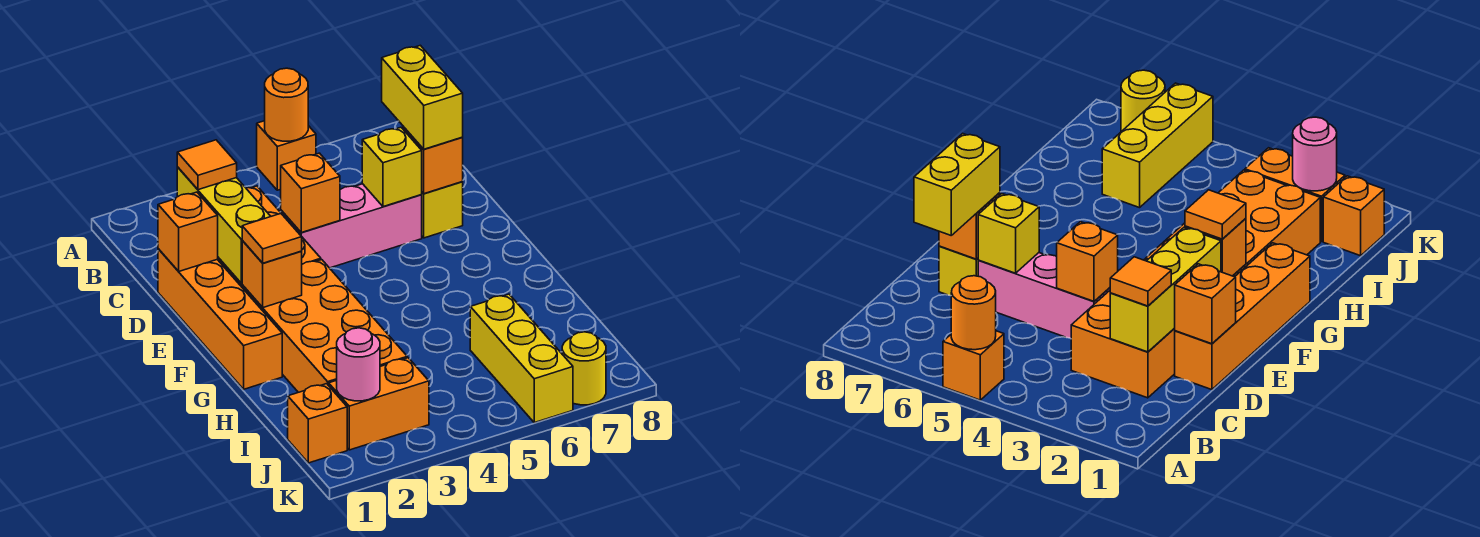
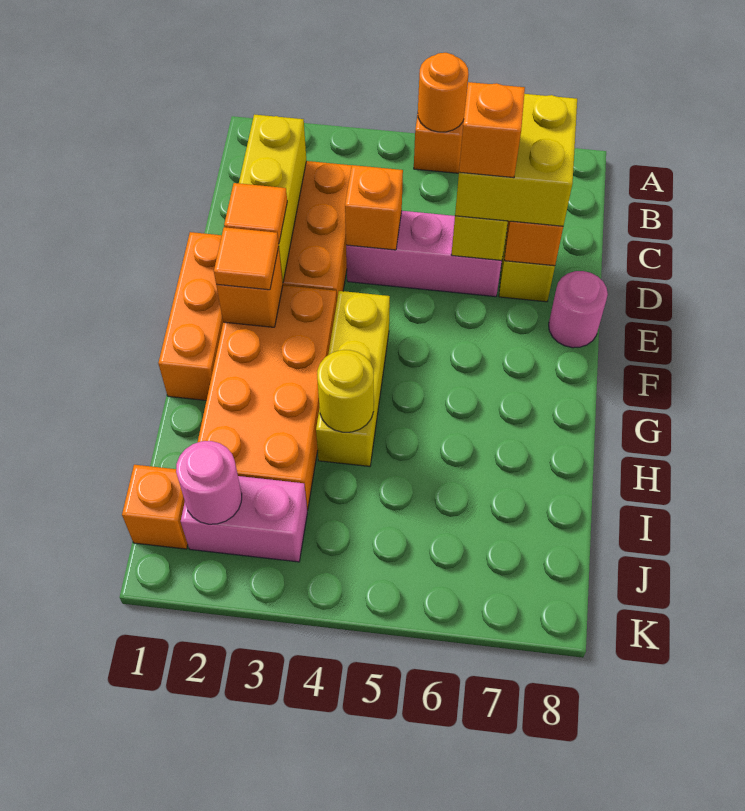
orange 1x1 tile [177,140,237,190] -> orange 1x1 tile moved to [224,183,287,244]
yellow 1x2 brick [382,45,463,149] -> yellow 2x2 brick [455,94,577,226]
orange 1x4 brick [158,249,282,389] -> orange 1x3 brick [158,232,223,400]
orange 1x1 brick [158,192,218,271] -> orange 1x1 brick moved to [459,82,525,178]
none -> pink 1x1 round brick [549,271,608,348]
yellow 1x3 brick [470,294,573,423] -> yellow 1x3 brick moved to [316,291,390,466]
orange 1x2 brick [329,358,429,450] -> pink 1x2 brick [181,476,307,562]
yellow 1x1 round brick [562,332,606,405] -> yellow 1x1 round brick moved to [317,350,374,432]

